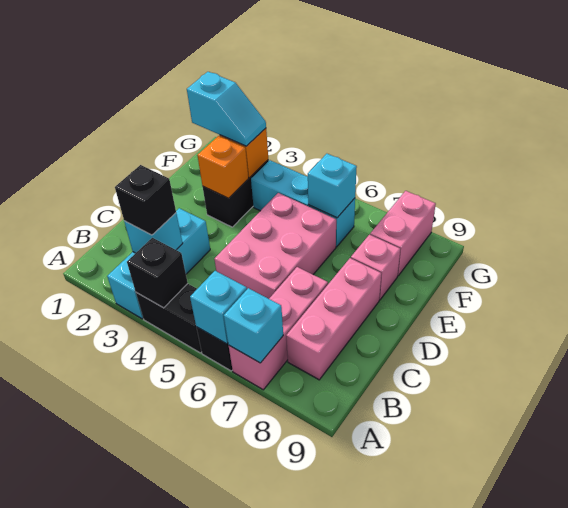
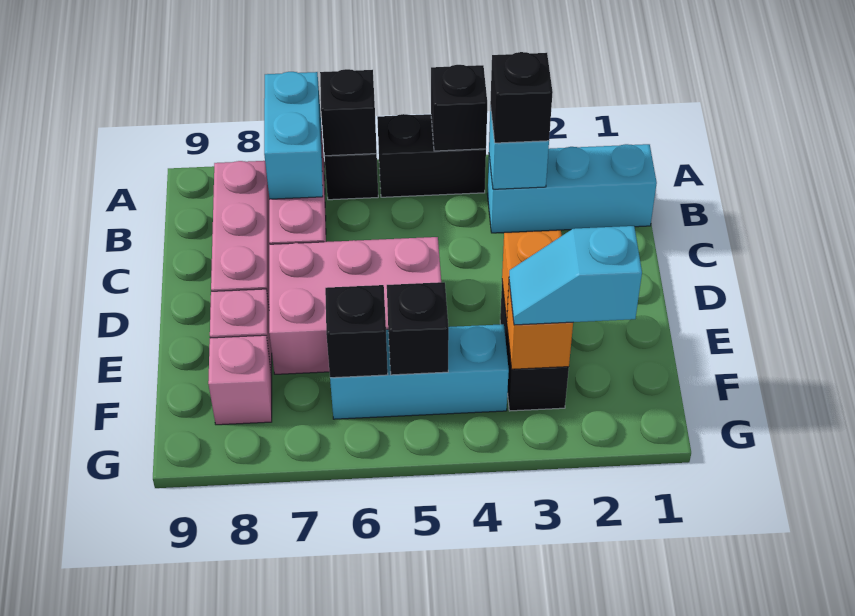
cyan 1x3 brick [107,208,210,319] -> cyan 1x3 brick turned to [487,144,657,233]
cyan 1x1 brick [190,271,247,344] -> black 1x1 brick [320,69,377,156]
cyan 1x1 brick [224,288,283,363] -> cyan 1x2 brick [264,72,323,199]
pink 2x3 brick [214,193,336,299] -> pink 2x3 brick turned to [269,237,441,374]
none -> black 1x1 brick [387,282,449,375]
cyan 1x1 brick [308,154,357,218] -> black 1x1 brick [325,285,388,378]
pink 1x2 brick [370,191,436,276] -> pink 1x1 brick [208,335,272,425]

